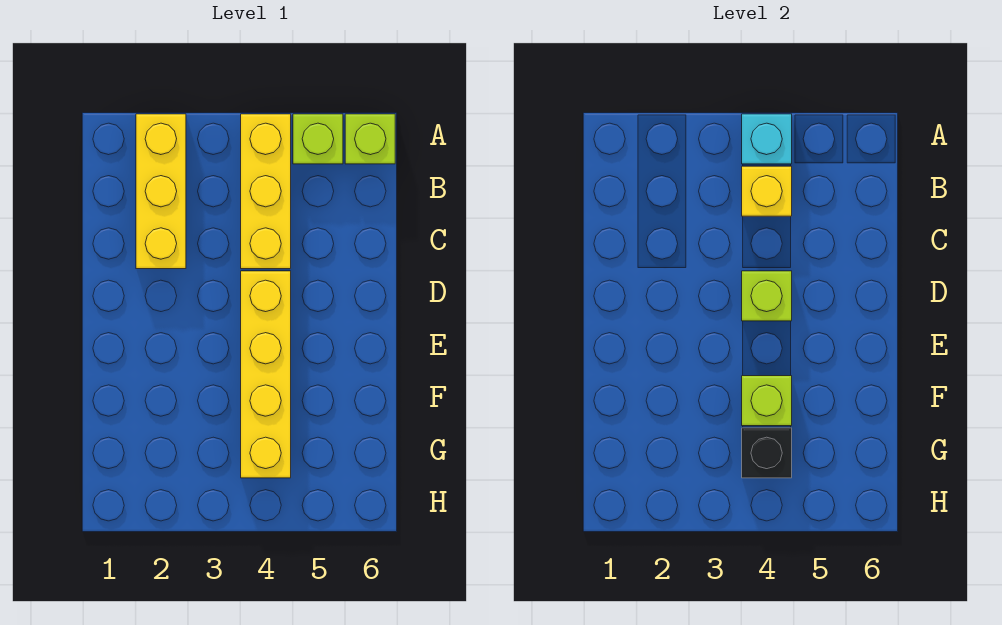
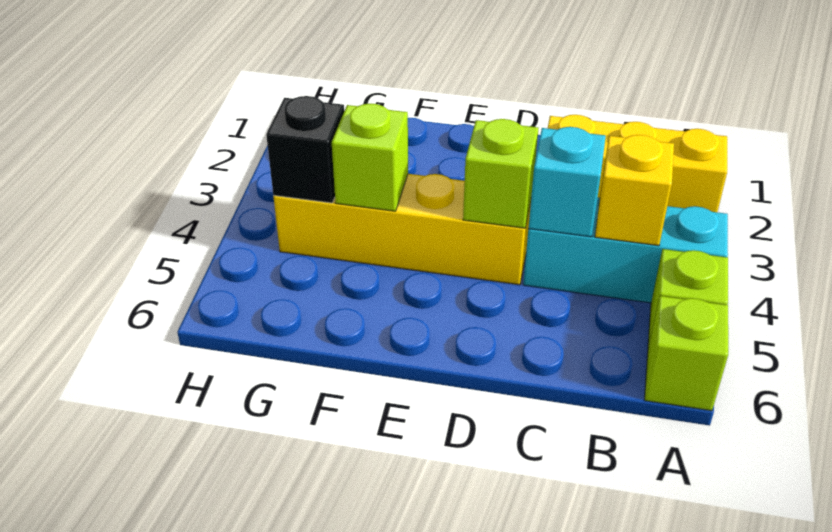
yellow 1x3 brick [241,114,291,269] -> cyan 1x3 brick [523,197,728,303]
cyan 1x1 brick [742,114,792,164] -> cyan 1x1 brick moved to [529,127,606,237]

